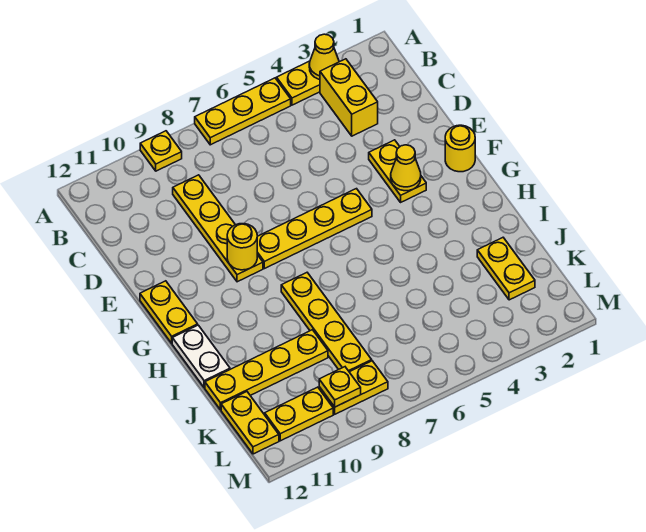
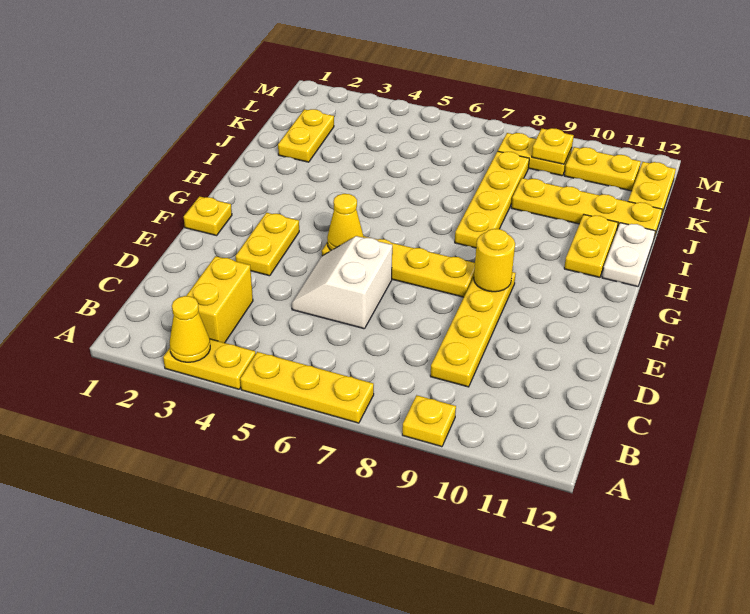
none -> white 2x2 slope [292,236,392,329]
yellow 1x1 round brick [445,125,475,172] -> yellow 1x1 plate [184,196,232,236]
yellow 1x1 cone [391,145,421,191] -> yellow 1x1 cone moved to [327,194,364,251]
yellow 1x2 plate [140,281,198,343] -> yellow 1x2 plate moved to [564,215,618,277]

